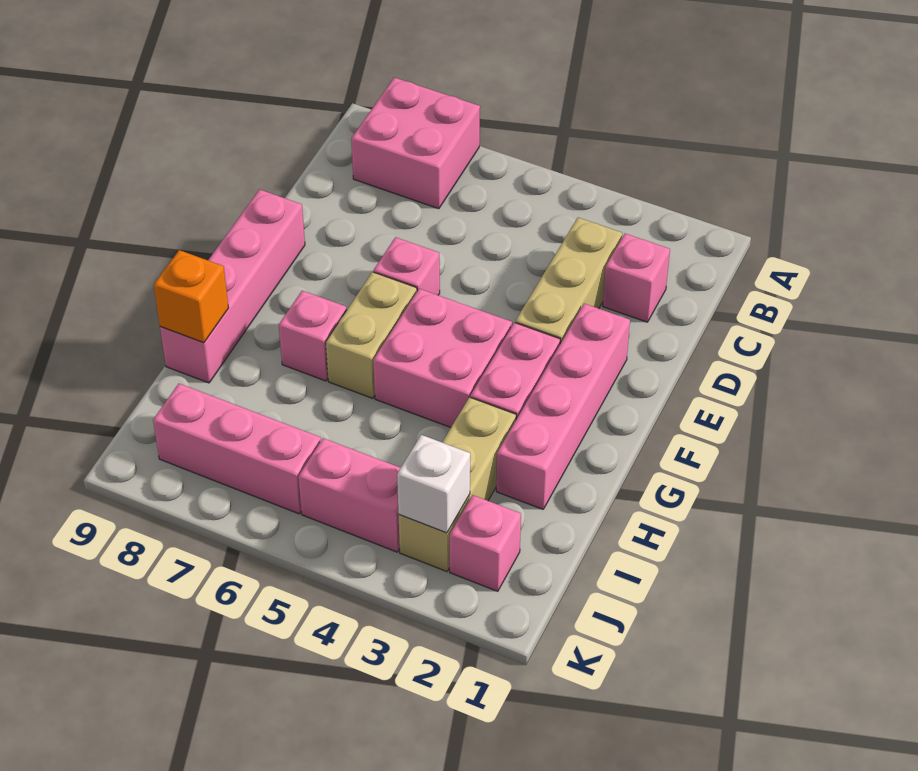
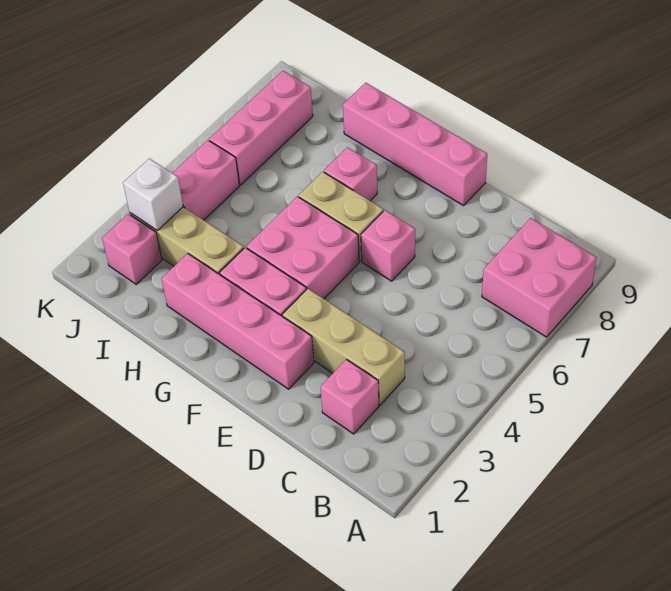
orange 1x1 brick [154,250,228,343] -> none

